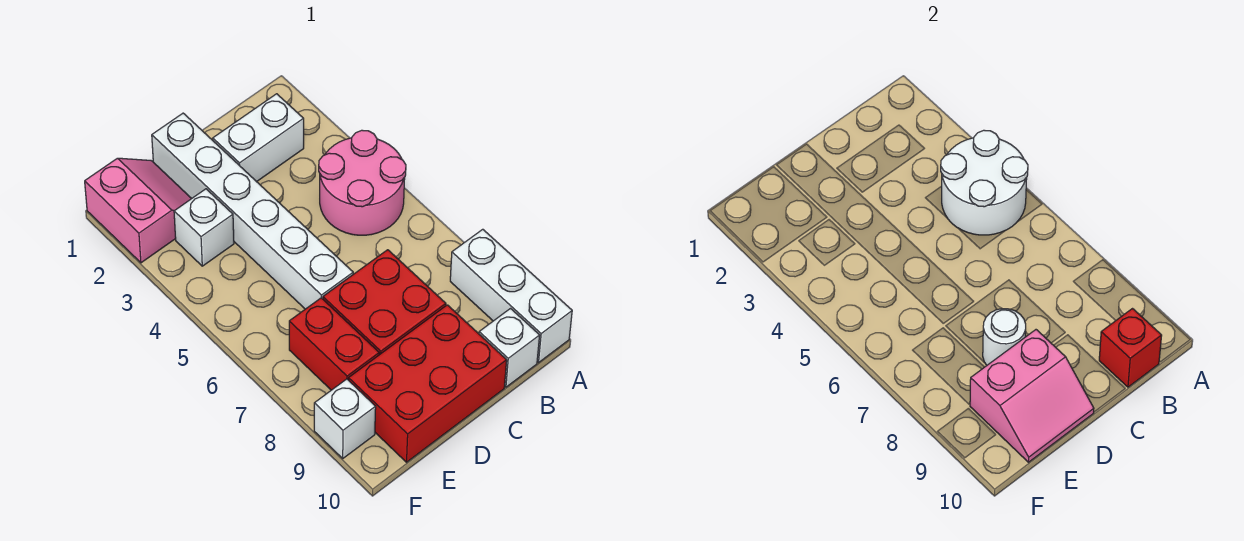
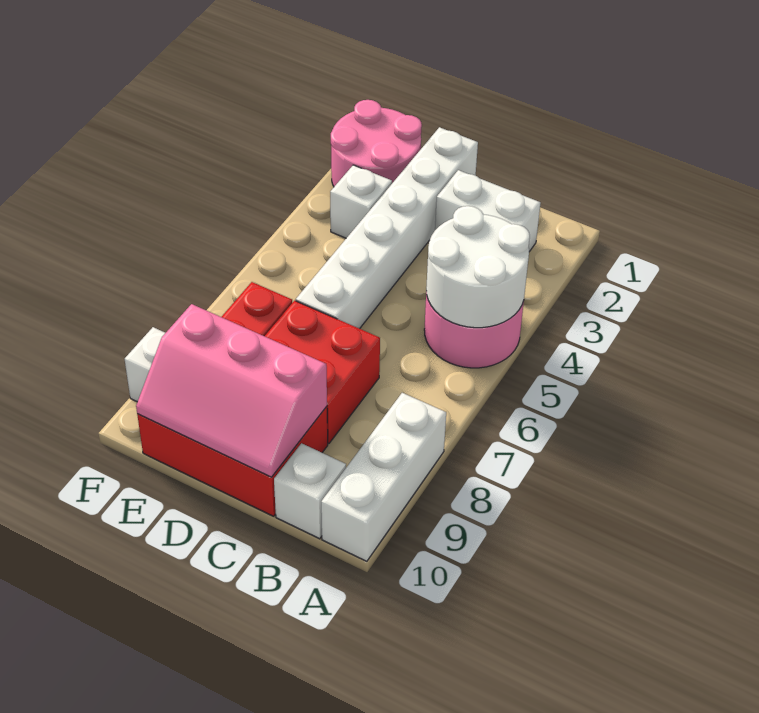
red 1x1 brick [1099,309,1162,387] -> none
white 1x1 round brick [983,309,1026,365] -> none
pink 2x2 slope [970,330,1094,462] -> pink 2x3 slope [136,304,327,477]
pink 2x2 slope [85,158,192,263] -> pink 2x2 round brick [331,100,422,186]

